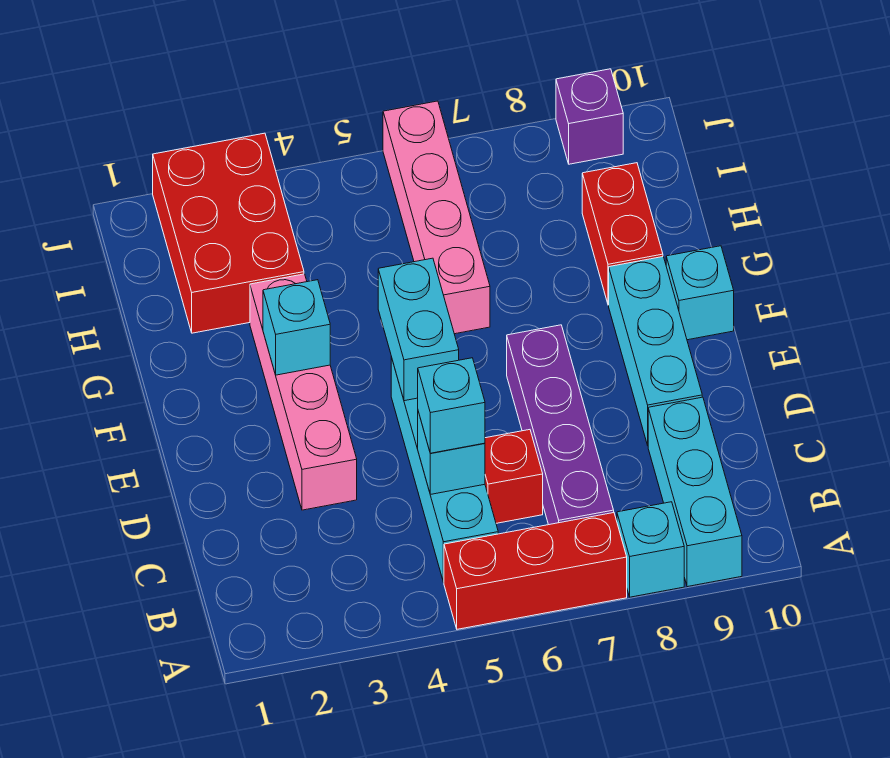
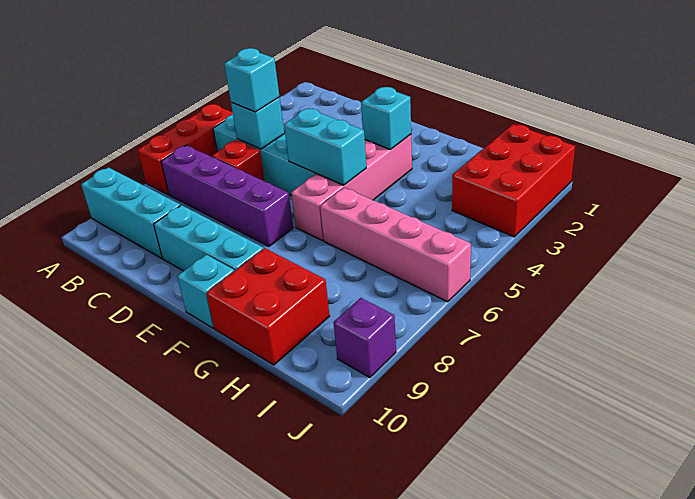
cyan 1x1 brick [617,502,684,597] -> none
pink 1x4 brick [250,274,357,510] -> pink 1x4 brick turned to [291,134,412,241]
red 1x2 brick [582,163,663,305] -> red 2x2 brick [206,248,330,365]
red 2x3 brick [153,133,304,333] -> red 2x3 brick turned to [452,124,575,237]

